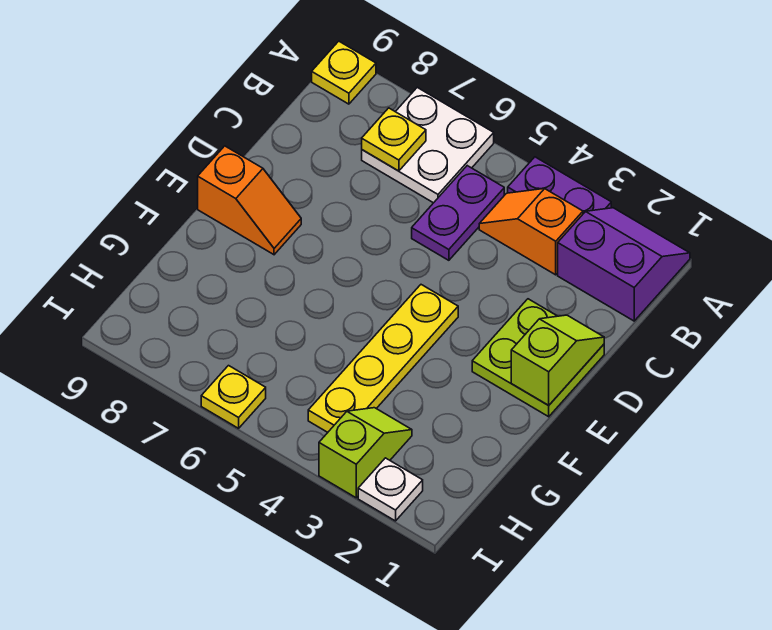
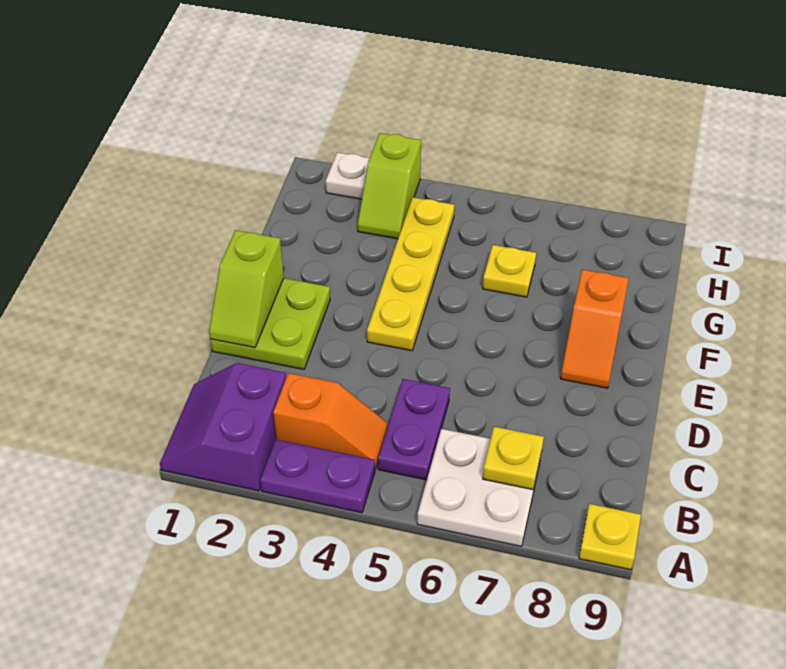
purple 2x2 slope [558,208,690,321] -> purple 2x2 slope turned to [160,363,286,491]
orange 1x2 slope [198,146,301,255] -> orange 1x2 slope turned to [561,269,629,388]
yellow 1x1 plate [201,366,266,428] -> yellow 1x1 plate moved to [483,245,536,297]

